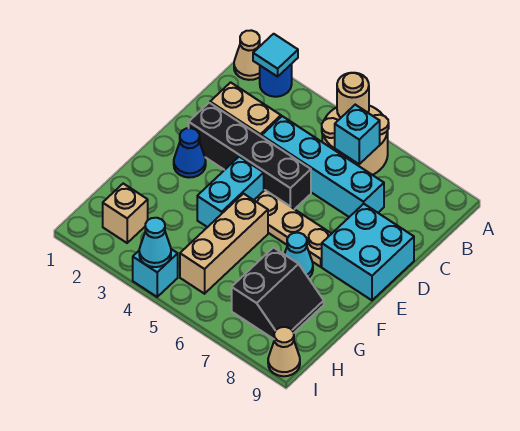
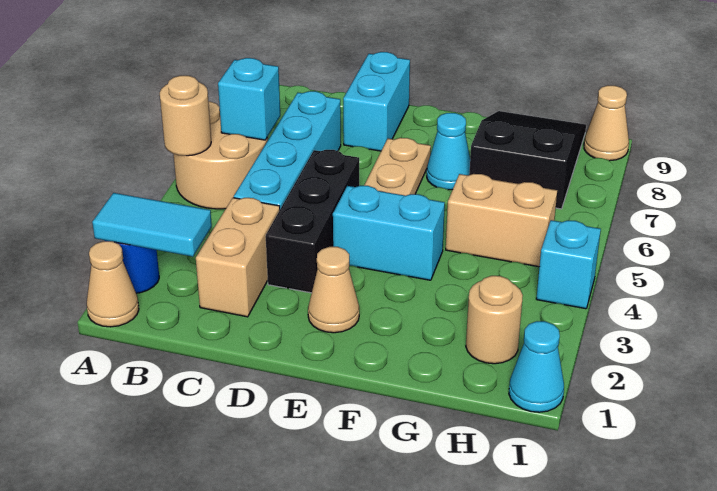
cyan 1x1 tile [253,34,298,77] -> cyan 1x2 tile [92,193,212,257]
black 1x4 brick [189,103,311,209] -> black 1x3 brick [266,150,359,293]
cyan 2x2 brick [322,204,414,300] -> cyan 1x2 brick [343,52,410,151]
blue 1x1 cone [174,128,206,178] -> tan 1x1 cone [308,247,359,333]
tan 1x3 brick [180,194,268,294] -> tan 1x2 brick [446,174,557,267]
black 2x2 slope [232,248,324,339] -> black 2x3 slope [469,111,586,209]
tan 1x1 brick [103,184,148,243] -> tan 1x1 round brick [466,276,523,364]
cyan 1x1 cone [139,218,171,267] -> cyan 1x1 cone moved to [509,321,564,412]

